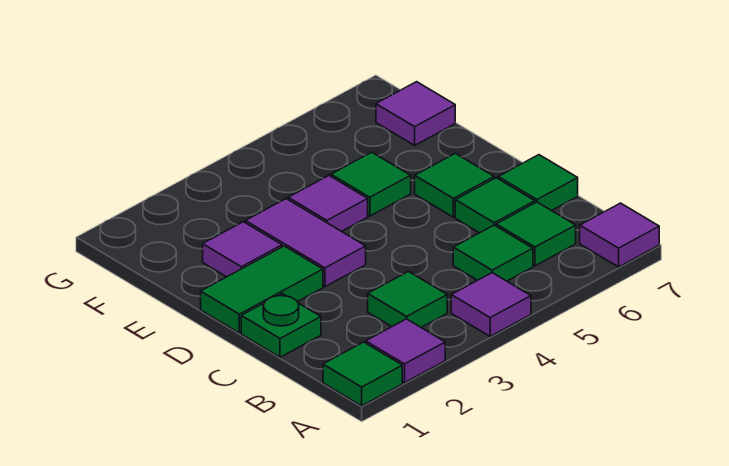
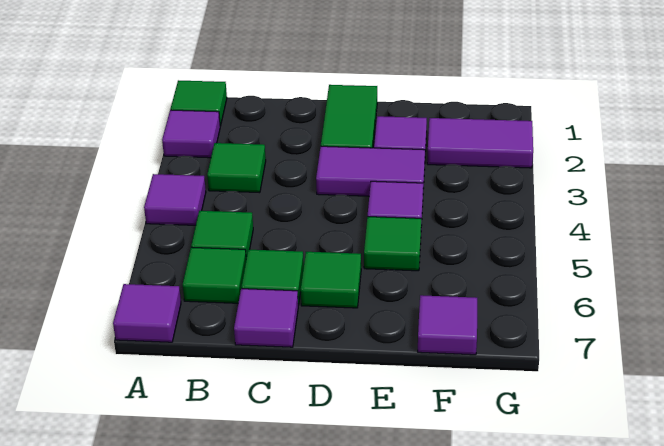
green 1x1 plate [241,294,321,357] -> none
green 1x1 tile [498,155,578,211] -> purple 1x1 tile [234,289,298,347]
none -> purple 1x2 tile [427,118,533,168]

